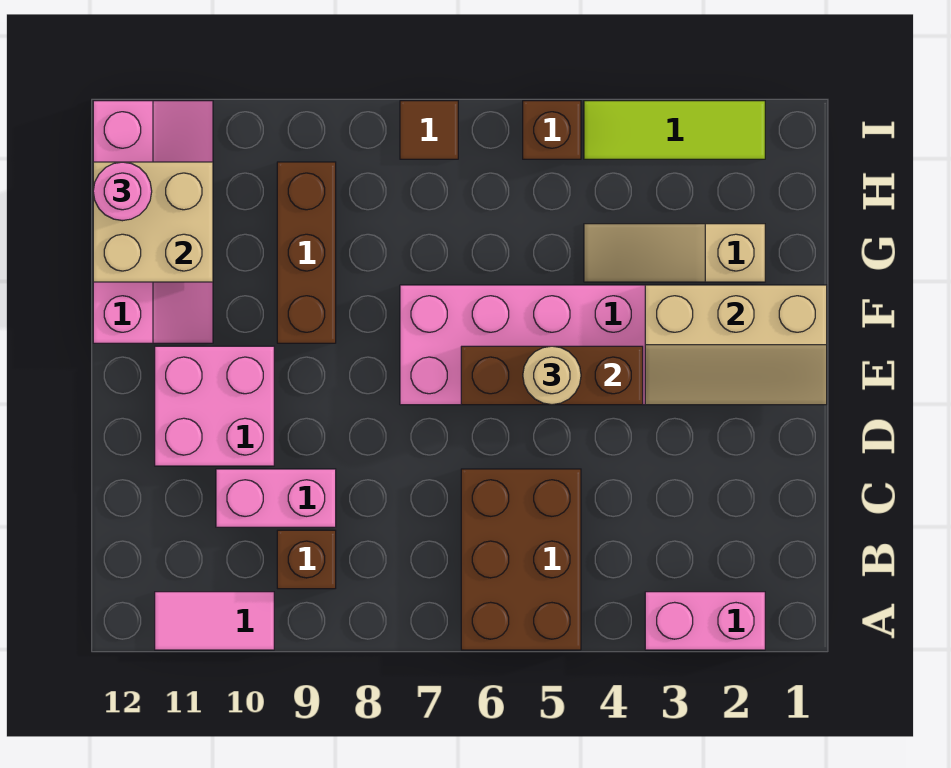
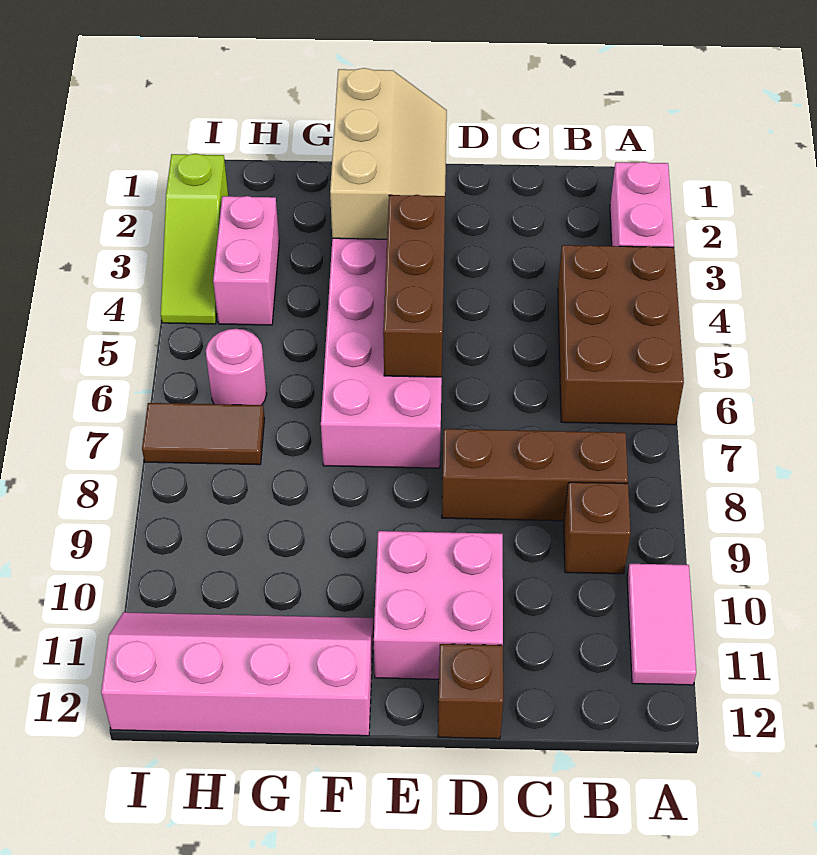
brown 2x3 brick [461,469,581,650] -> brown 2x3 brick turned to [558,245,684,425]
pink 1x2 brick [216,469,336,527] -> pink 1x2 brick moved to [213,196,279,325]
tan 1x1 round brick [523,346,581,405] -> none
brown 1x3 brick [277,162,336,343] -> brown 1x3 brick moved to [442,429,628,521]
tan 1x3 slope [584,224,765,282] -> none
tan 2x2 brick [93,162,213,282] -> none
pink 1x1 round brick [93,162,152,221] -> pink 1x1 round brick moved to [206,329,267,405]
lime 1x3 tile [584,101,765,159] -> lime 1x3 slope [161,154,228,324]
brown 1x1 brick [523,101,581,159] -> brown 1x1 brick moved to [438,644,503,739]
brown 1x1 tile [400,101,458,159] -> brown 1x2 tile [142,403,265,465]

